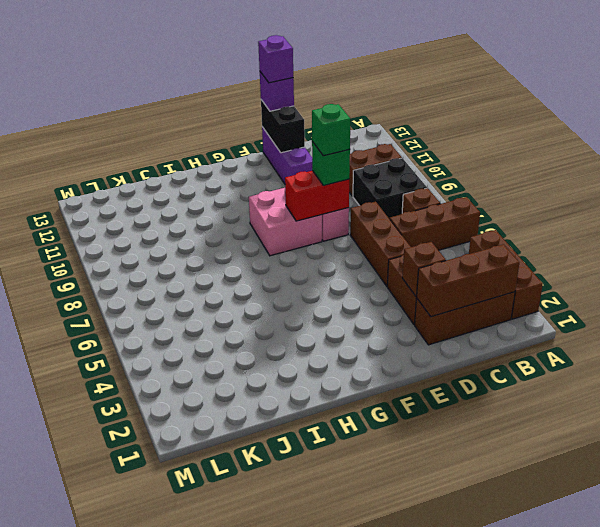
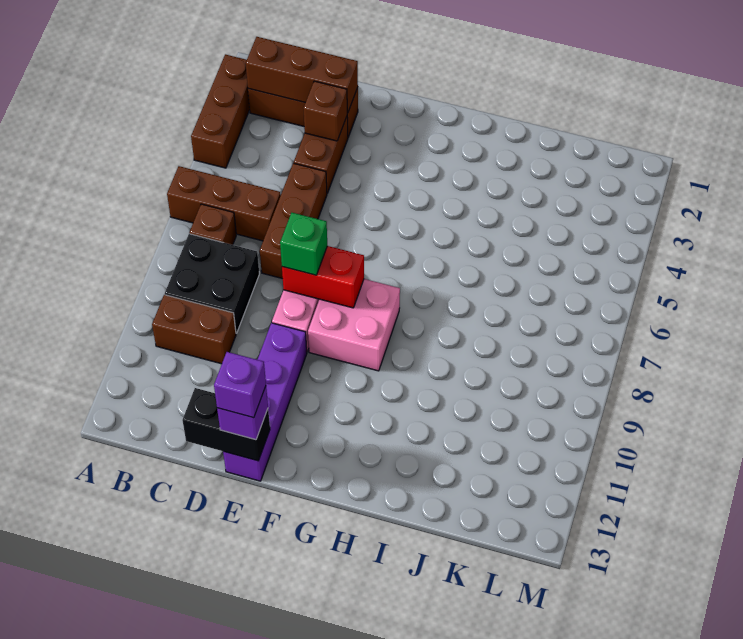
green 1x1 brick [312,104,350,156] -> none
purple 1x3 brick [262,127,312,184] -> purple 1x4 brick [223,323,307,481]
black 1x2 brick [261,100,305,153] -> black 1x2 brick turned to [182,388,270,461]

